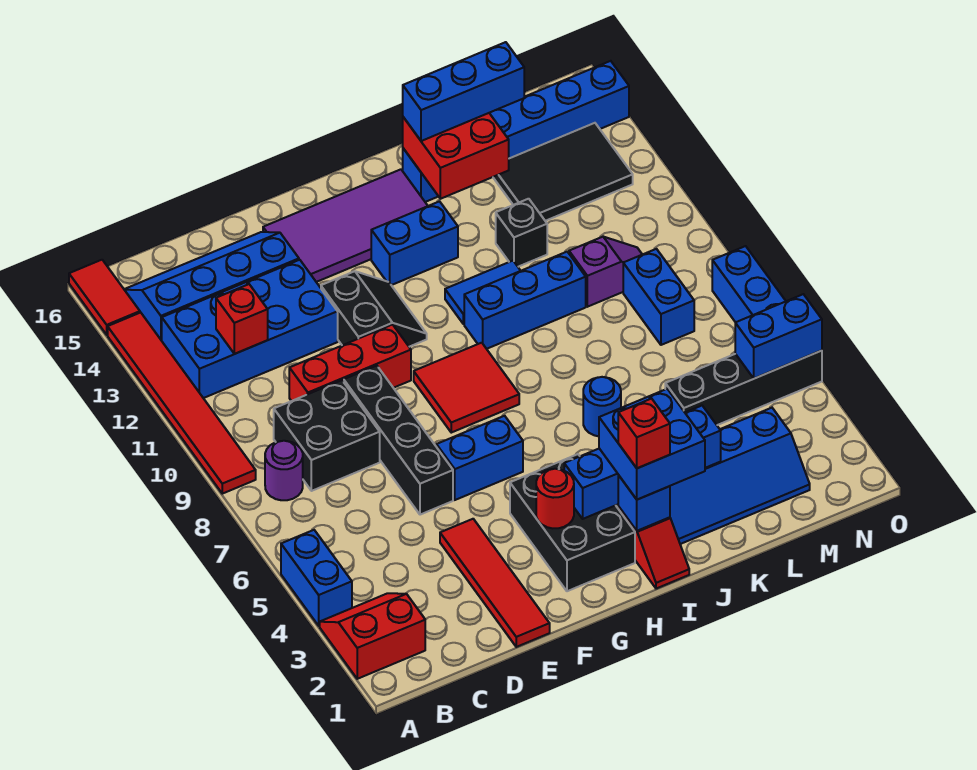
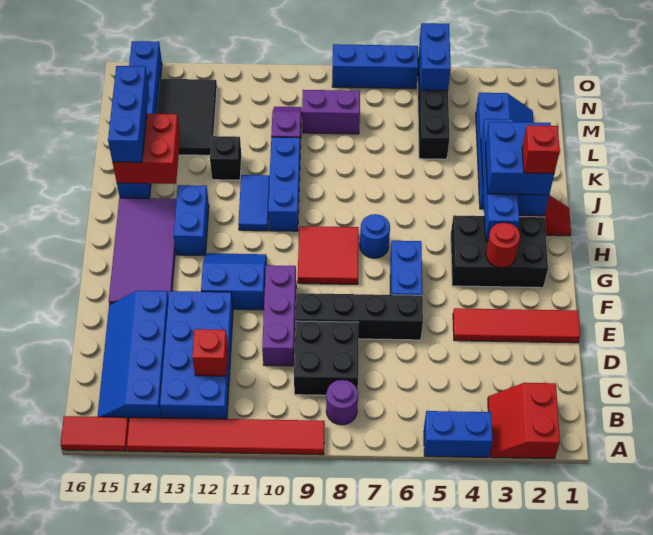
red 1x3 brick [289,325,411,401] -> purple 1x3 brick [262,265,296,366]
black 2x2 slope [321,271,427,347] -> blue 2x2 slope [201,253,267,310]
blue 1x1 round brick [583,377,621,436] -> blue 1x1 round brick moved to [360,214,390,258]
blue 1x2 brick [623,249,694,345] -> purple 1x2 brick [302,90,360,134]

